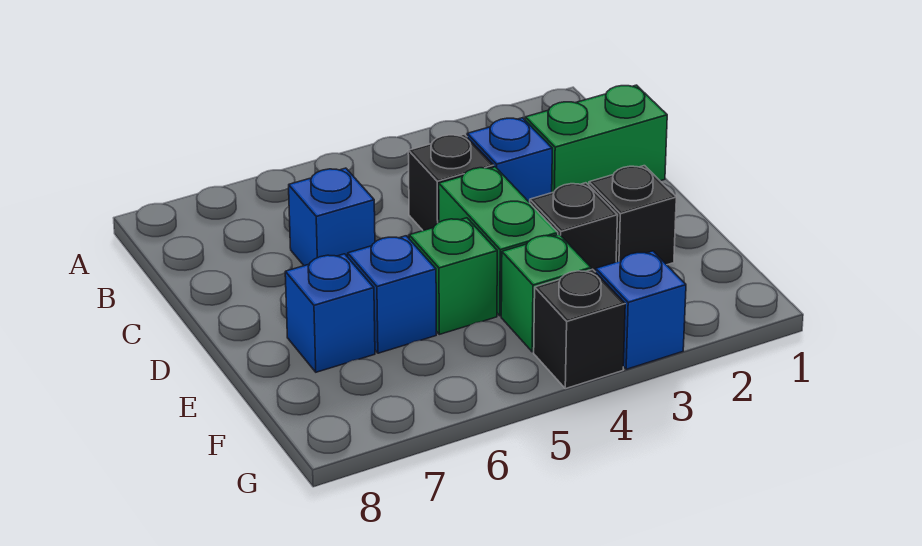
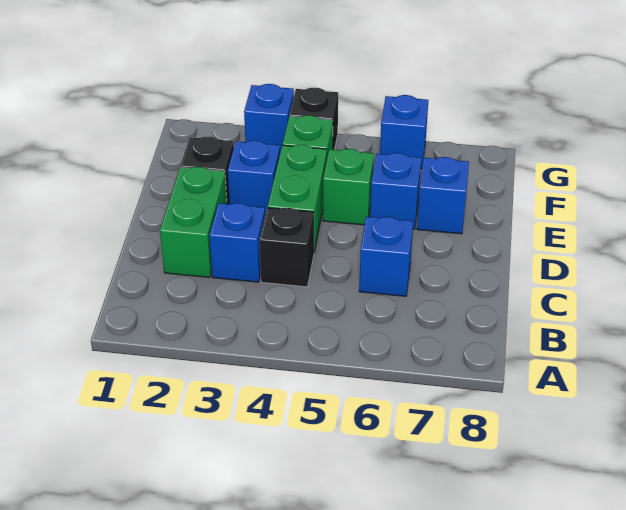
green 1x2 brick [525,85,667,193] -> green 1x2 brick turned to [160,167,227,277]
black 1x1 brick [530,183,618,272] -> blue 1x1 brick [228,141,280,215]
none -> blue 1x1 brick [380,95,428,169]

